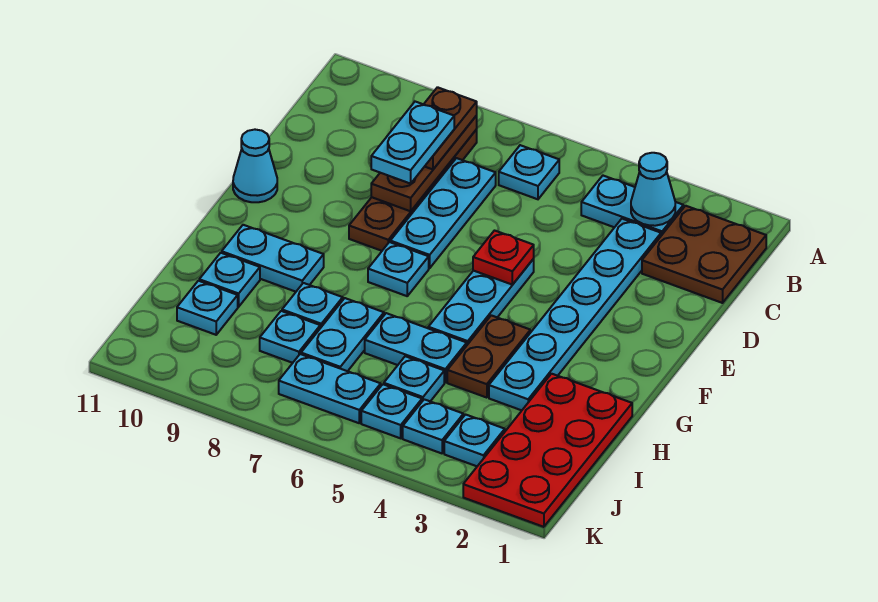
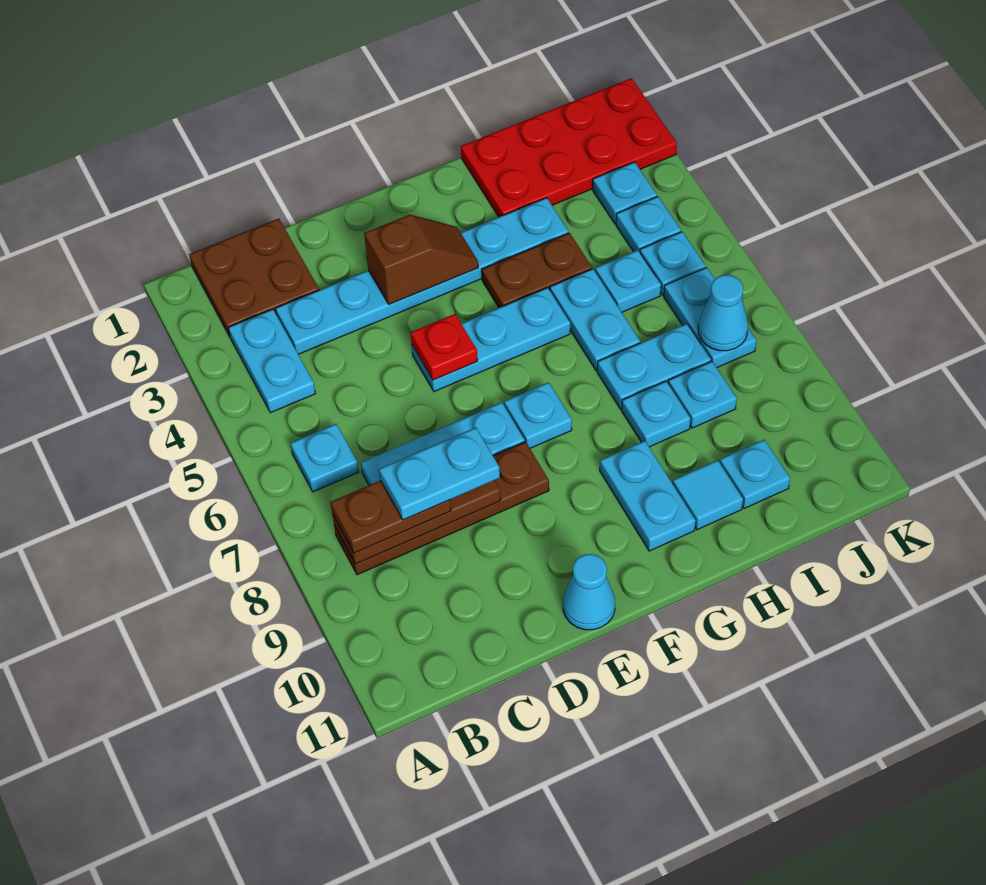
cyan 1x1 cone [631,153,675,226] -> cyan 1x1 cone moved to [698,275,748,351]
none -> brown 1x2 slope [364,215,478,305]
cyan 1x1 plate [199,253,260,307] -> cyan 1x1 tile [673,460,743,530]

